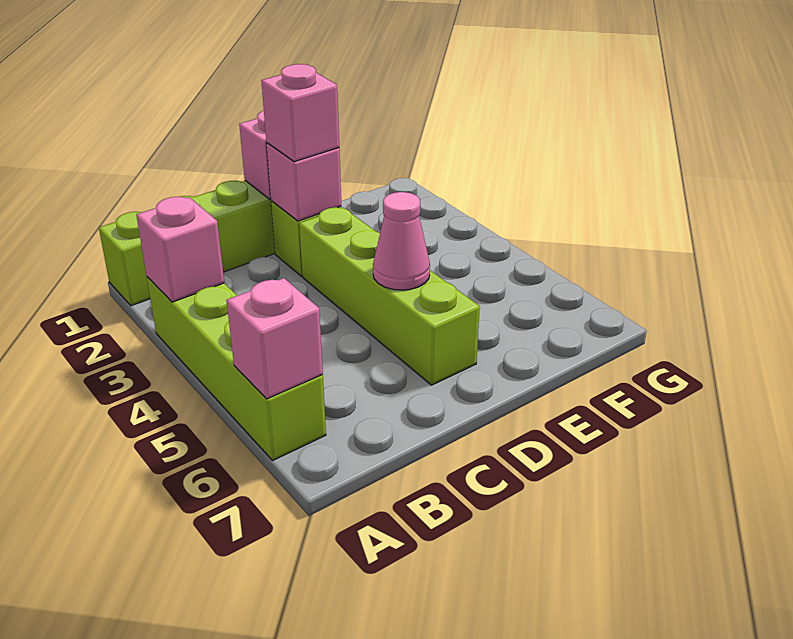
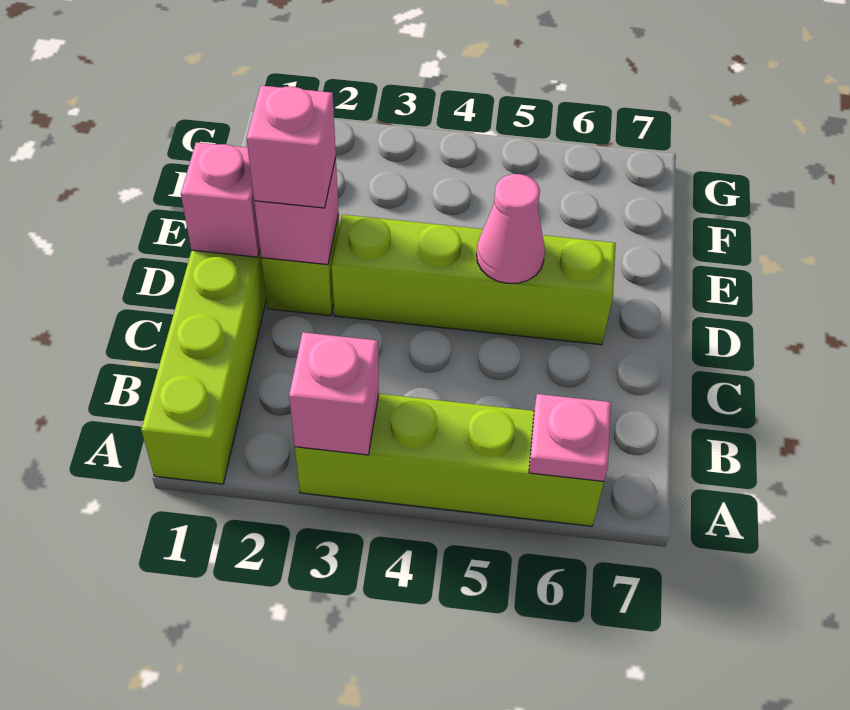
pink 1x1 brick [226,278,323,399] -> pink 1x1 plate [529,394,611,481]

